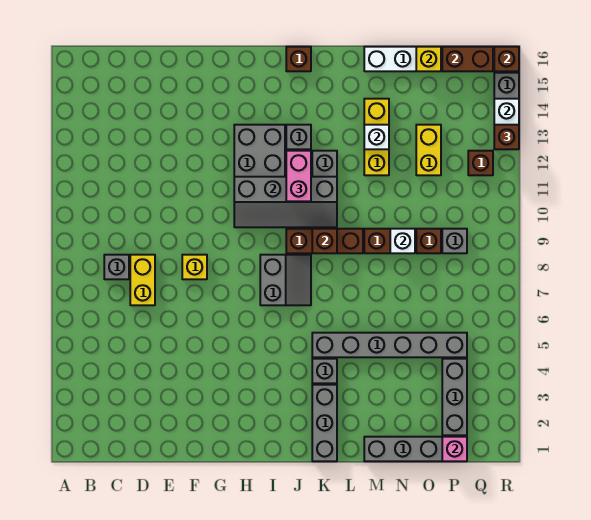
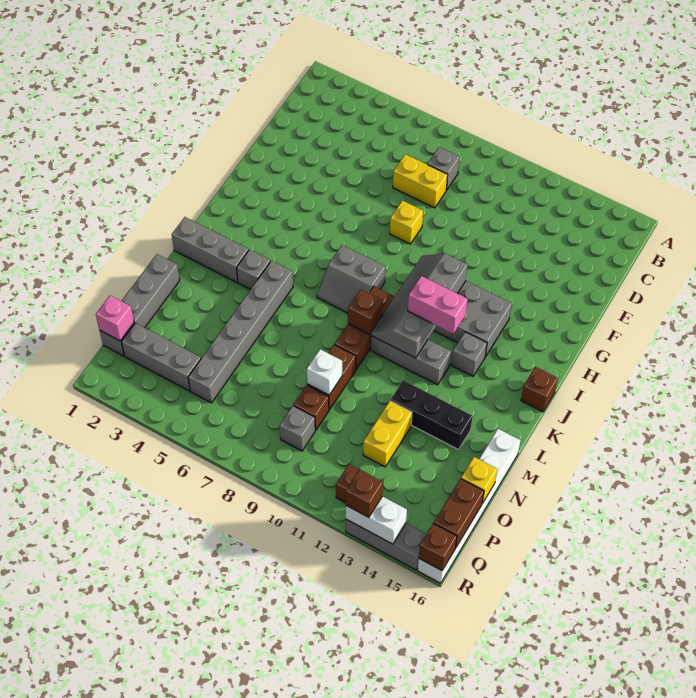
yellow 1x3 brick [364,99,389,175] -> black 1x3 brick [390,380,473,450]
white 1x1 brick [364,125,389,149] -> none
yellow 1x2 brick [416,125,441,175] -> yellow 1x2 brick turned to [363,401,412,467]

